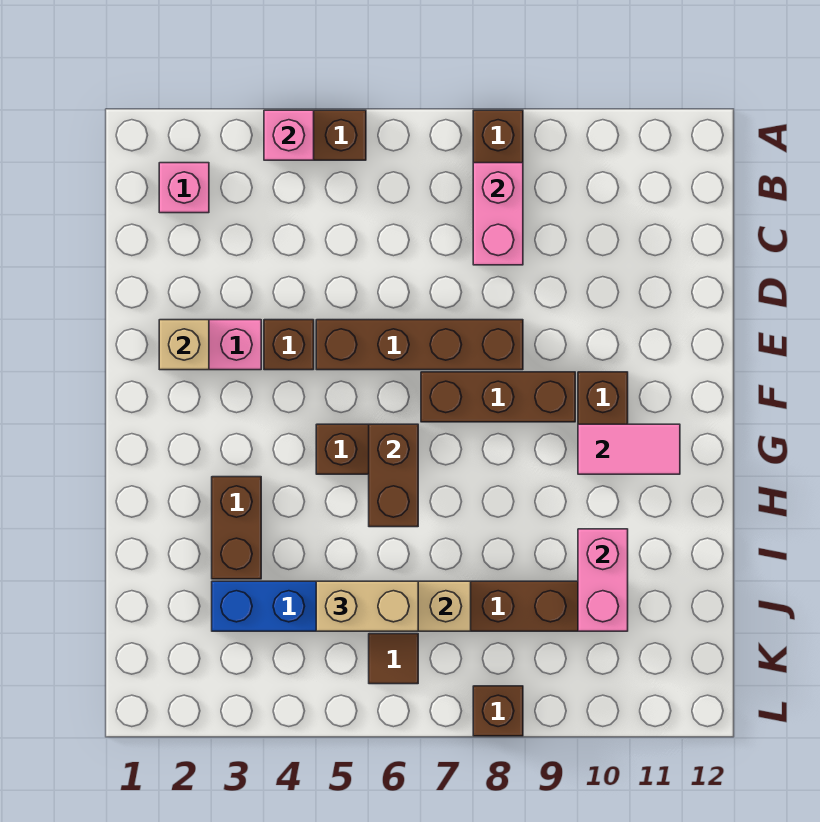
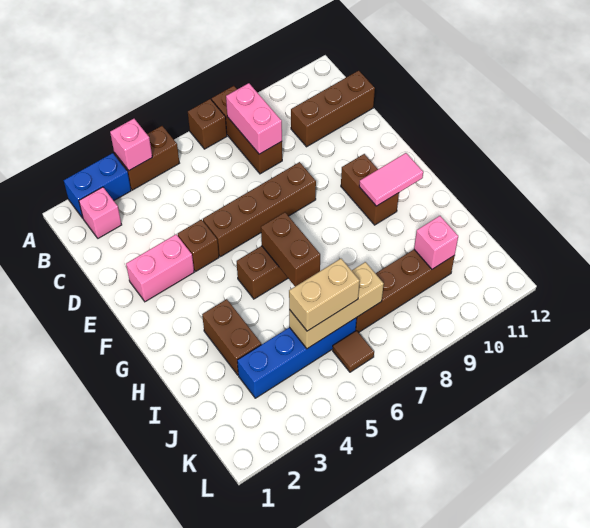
none -> blue 1x2 brick [64,153,131,218]
tan 1x1 brick [159,320,209,370] -> none
brown 1x3 brick [421,372,575,422] -> brown 1x3 brick moved to [291,71,375,147]
pink 1x2 brick [578,529,628,631] -> pink 1x1 brick [414,216,458,269]
brown 1x1 brick [473,686,523,736] -> brown 1x1 brick moved to [188,99,227,149]

